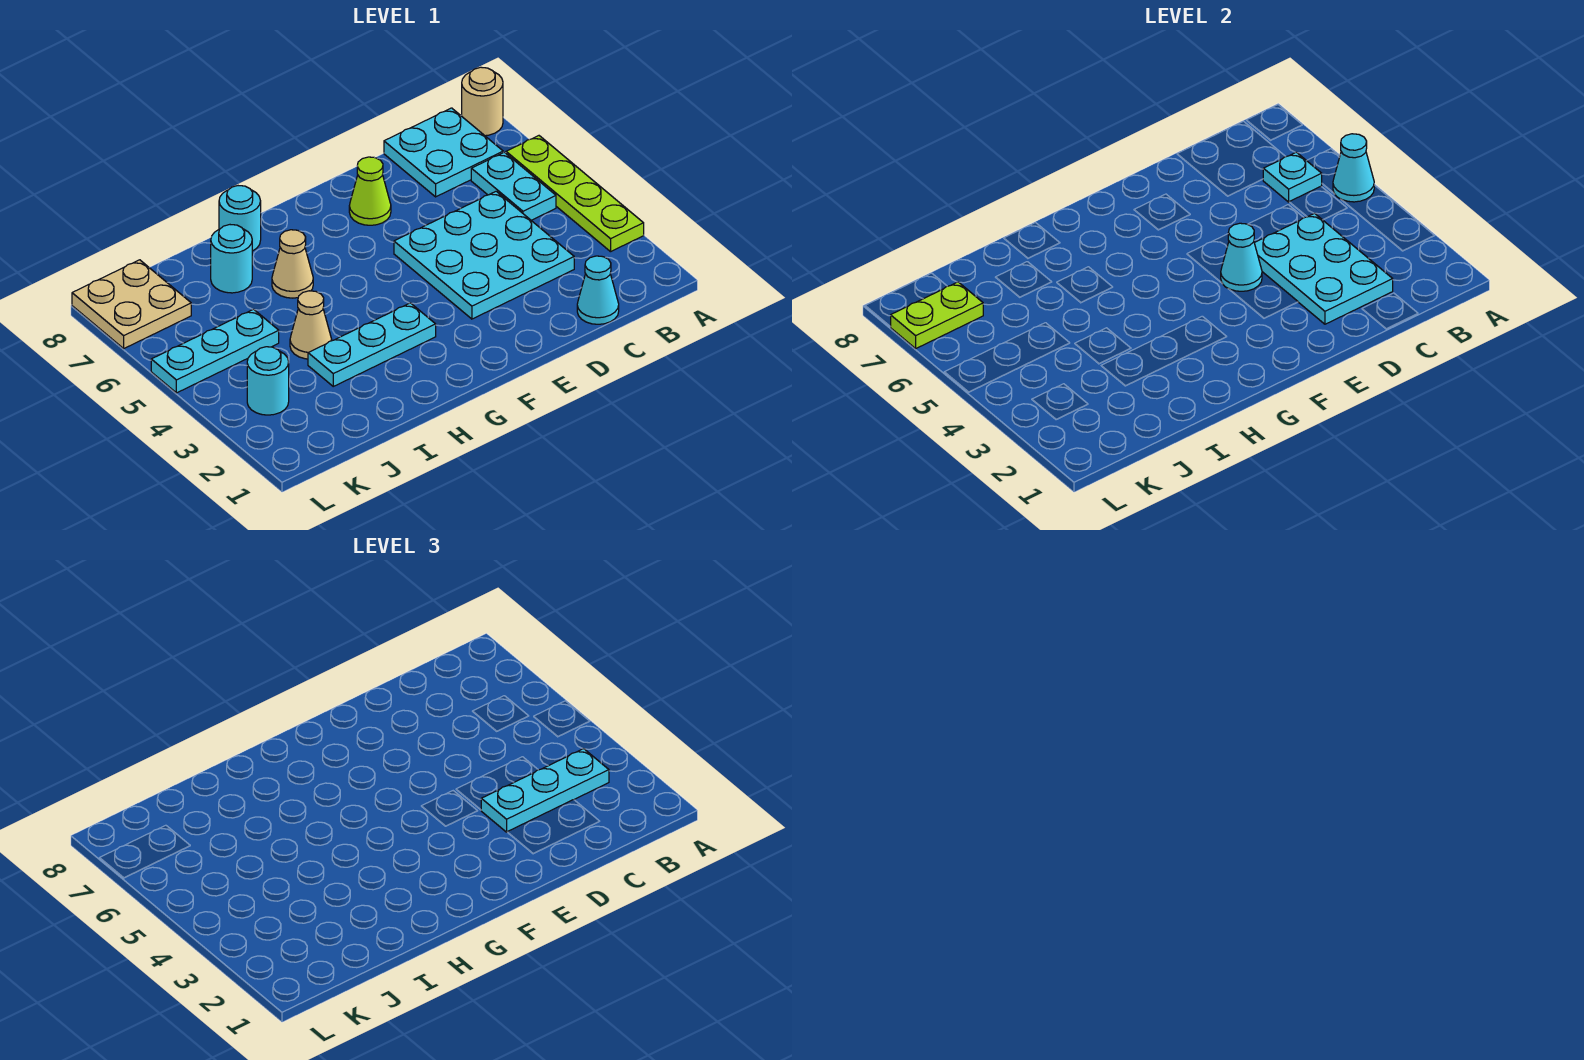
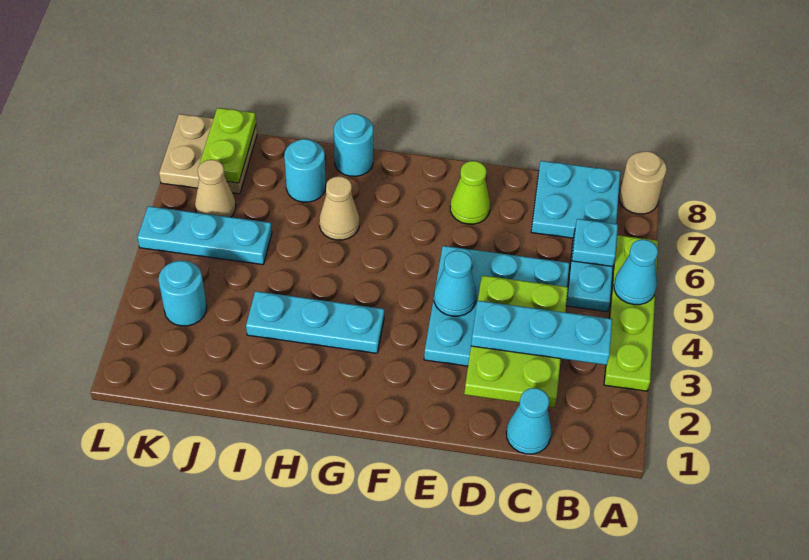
cyan 2x3 plate [1255,213,1393,324] -> lime 2x3 plate [464,275,568,407]
tan 1x1 cone [290,291,332,359] -> tan 1x1 cone moved to [195,160,236,217]
lime 1x2 plate [891,282,983,348] -> lime 1x2 plate turned to [199,108,256,183]

